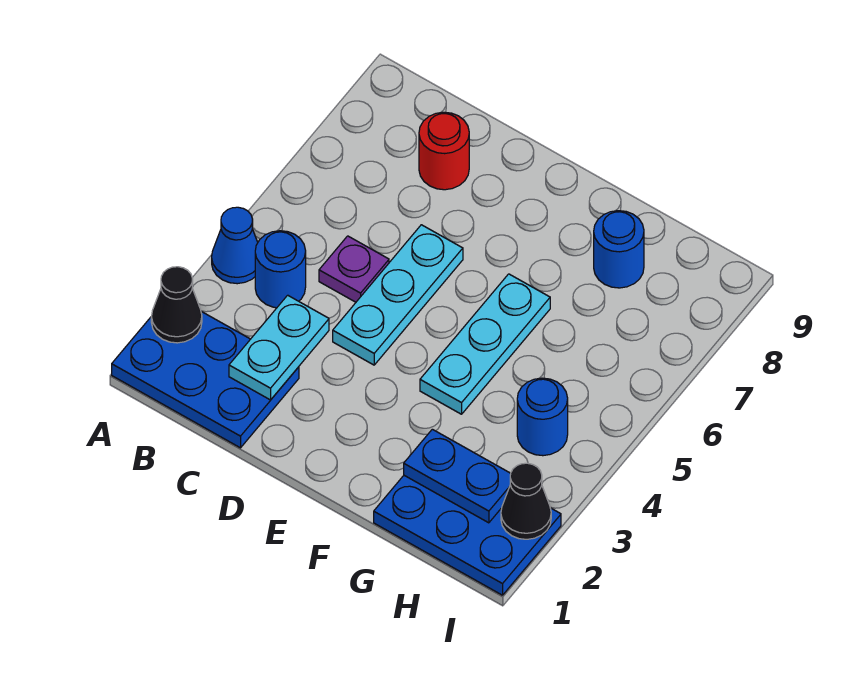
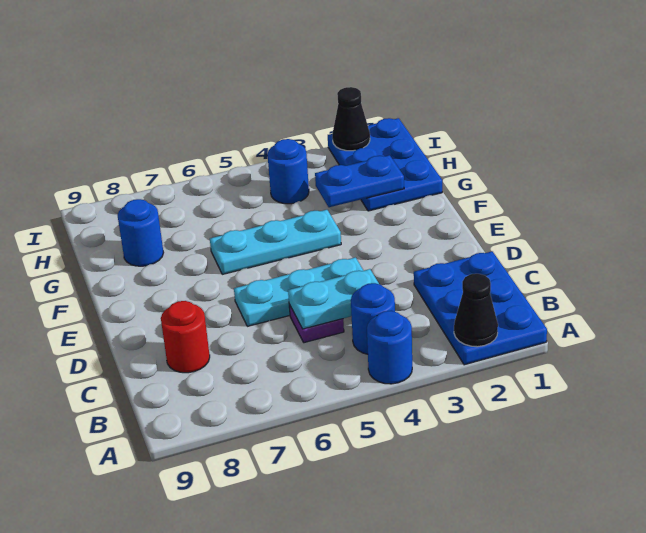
blue 1x1 cone [212,207,258,284] -> blue 1x1 round brick [367,311,412,384]
cyan 1x2 plate [229,295,329,400] -> cyan 1x2 plate moved to [288,269,379,329]
blue 1x2 plate [404,429,511,523] -> blue 1x2 plate turned to [315,155,404,207]

